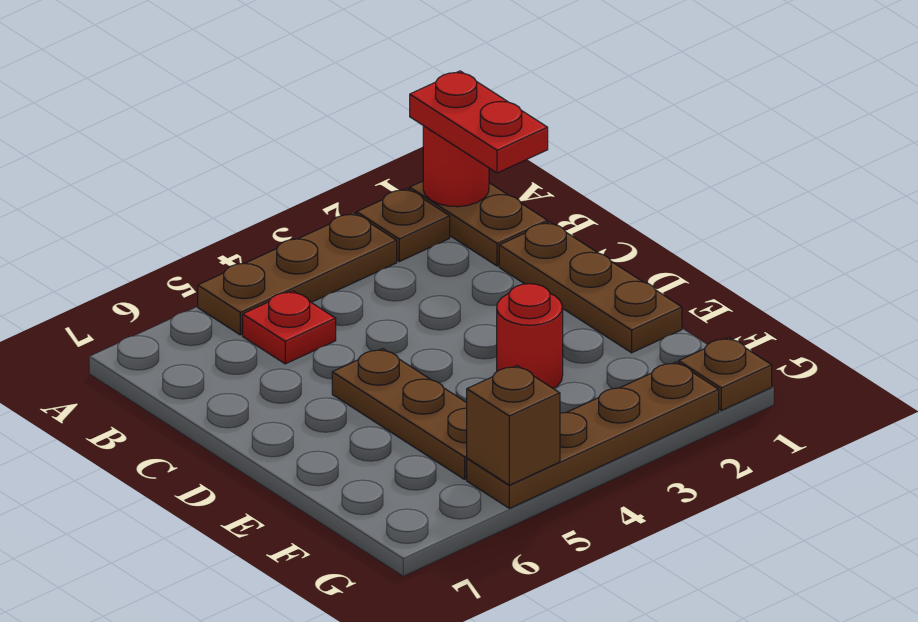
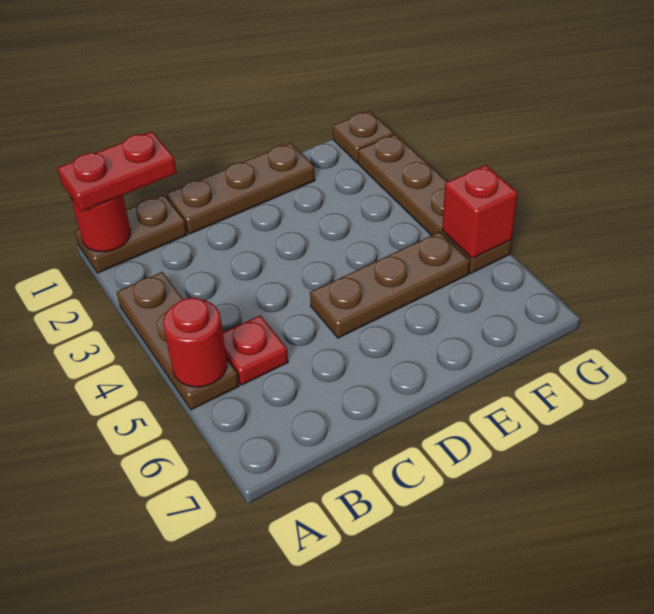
brown 1x1 plate [357,189,450,262] -> none
red 1x1 round brick [497,284,563,389] -> red 1x1 round brick moved to [163,298,227,387]
brown 1x1 brick [467,366,560,485] -> red 1x1 brick [442,165,518,258]

